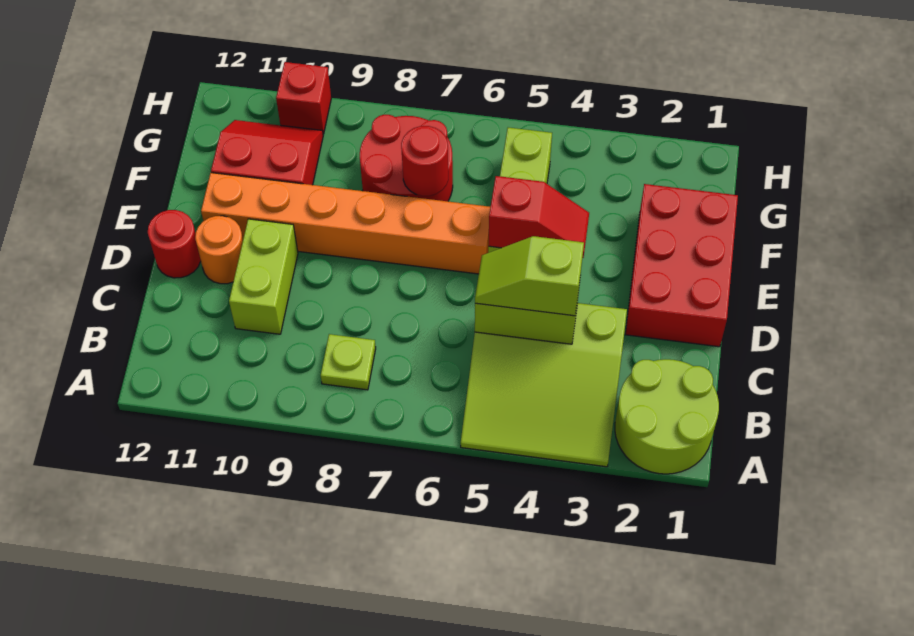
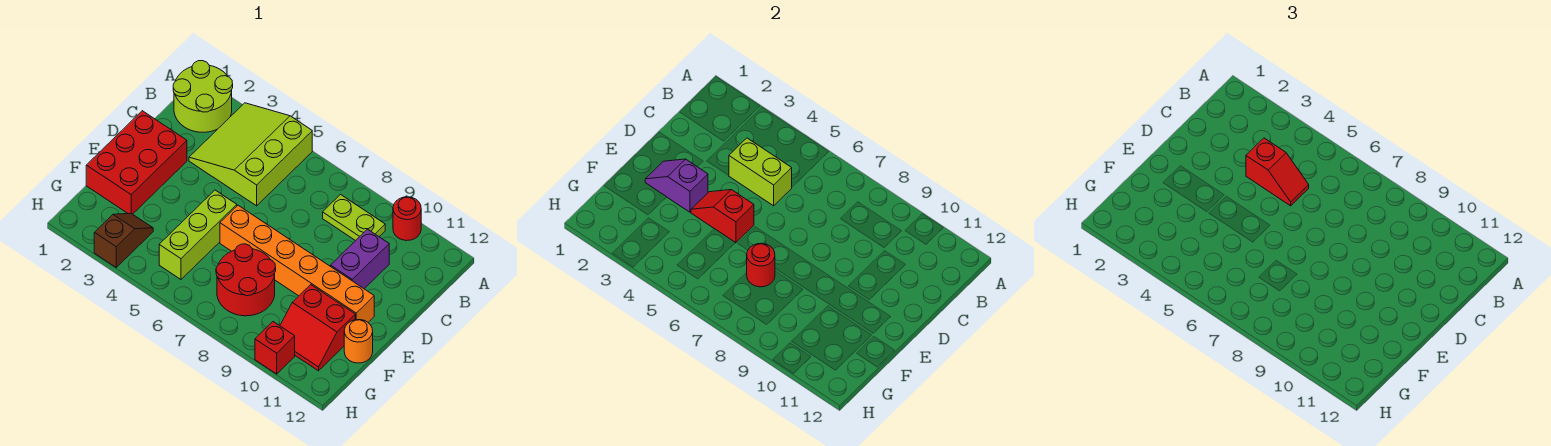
lime 3x3 slope [461,303,627,467] -> lime 3x3 slope turned to [189,103,312,206]
lime 1x1 plate [321,334,376,390] -> lime 1x2 plate [323,195,385,241]
lime 1x2 slope [475,236,584,316] -> red 1x2 slope [1246,138,1309,206]
lime 1x2 brick [229,219,298,334] -> purple 1x2 brick [331,229,389,289]
orange 1x1 round brick [195,216,243,284] -> orange 1x1 round brick moved to [344,320,373,363]
red 1x1 round brick [148,210,201,278] -> red 1x1 round brick moved to [393,197,421,241]
none -> purple 1x2 slope [645,159,708,212]
none -> brown 1x2 slope [94,213,153,267]

